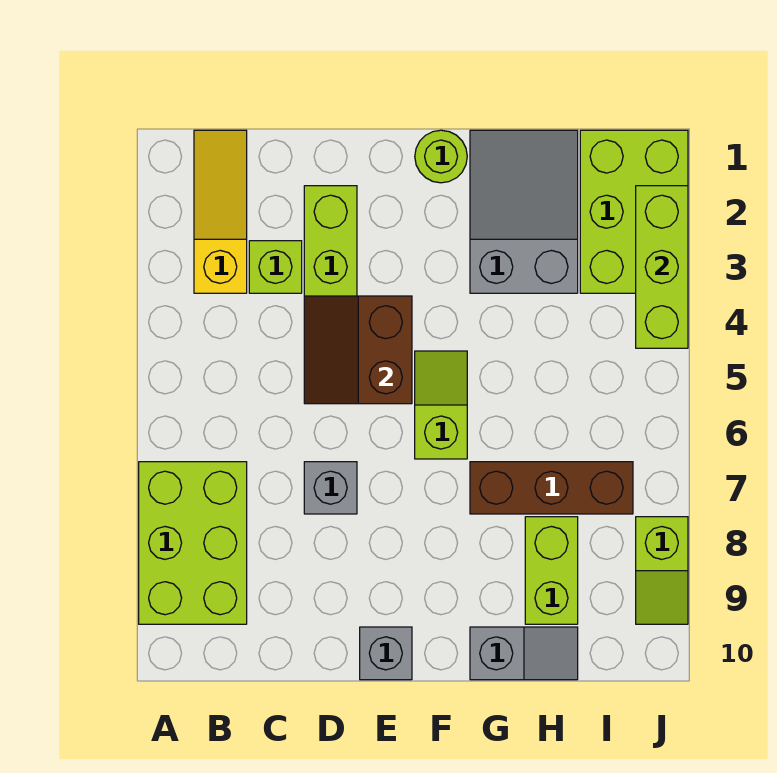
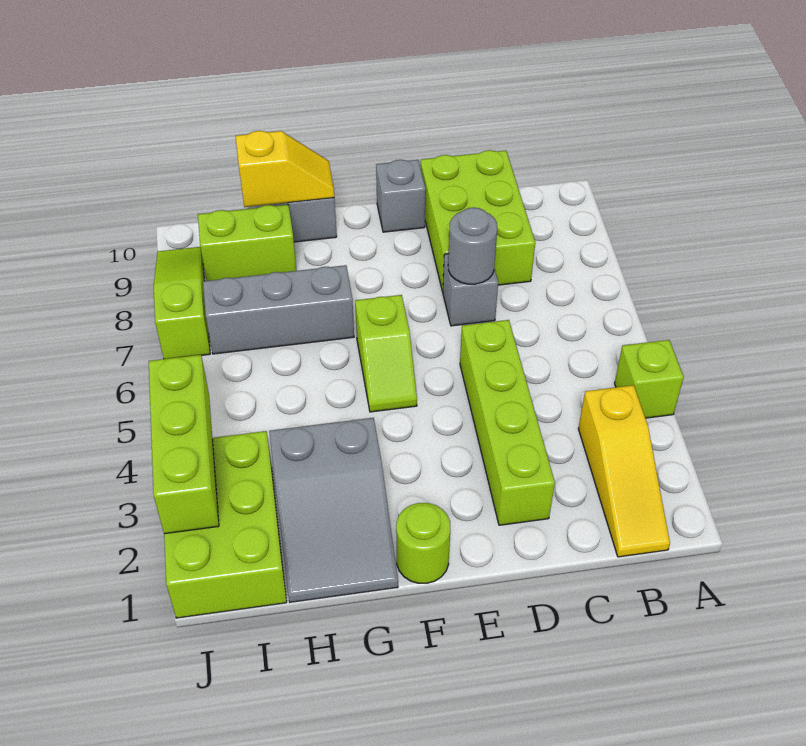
lime 2x3 brick [139,462,247,624] -> lime 2x3 brick moved to [420,150,535,291]
lime 1x1 brick [249,241,302,293] -> lime 1x1 brick moved to [615,340,684,418]
brown 2x2 slope [304,296,412,404] -> none
none -> grey 1x1 round brick [448,208,497,284]
brown 1x3 brick [470,462,633,514] -> grey 1x3 brick [203,265,354,354]
none -> yellow 1x2 slope [236,131,334,207]
lime 1x2 brick [525,517,578,624] -> lime 1x2 brick turned to [198,205,296,281]
lime 1x2 slope [636,517,688,624] -> lime 1x3 slope [154,247,210,359]

